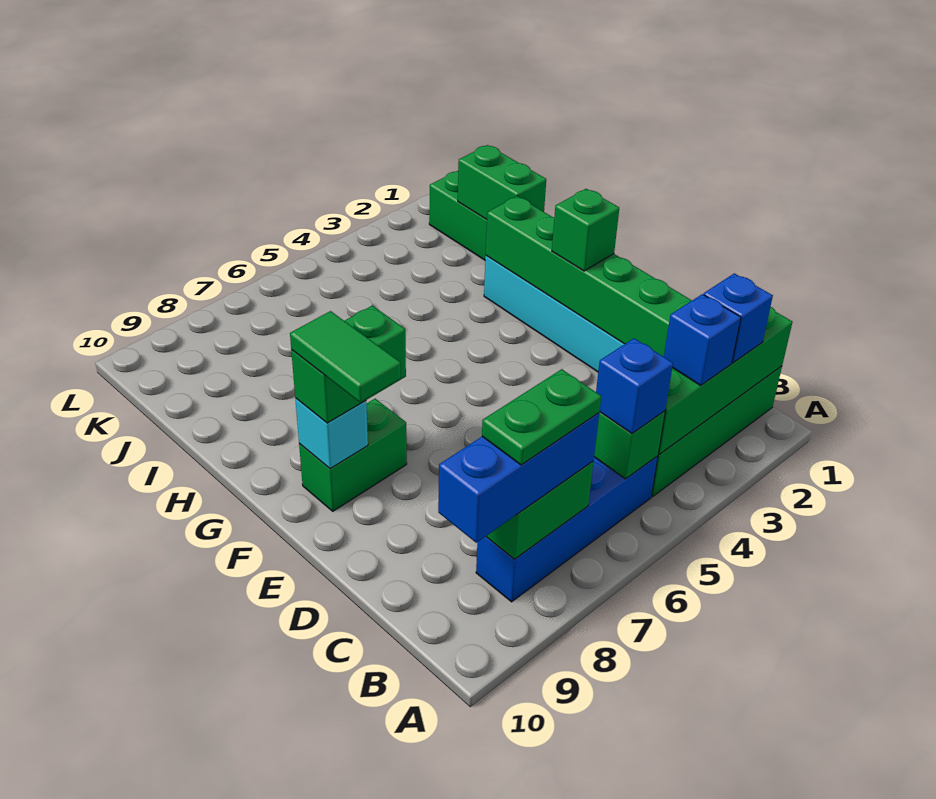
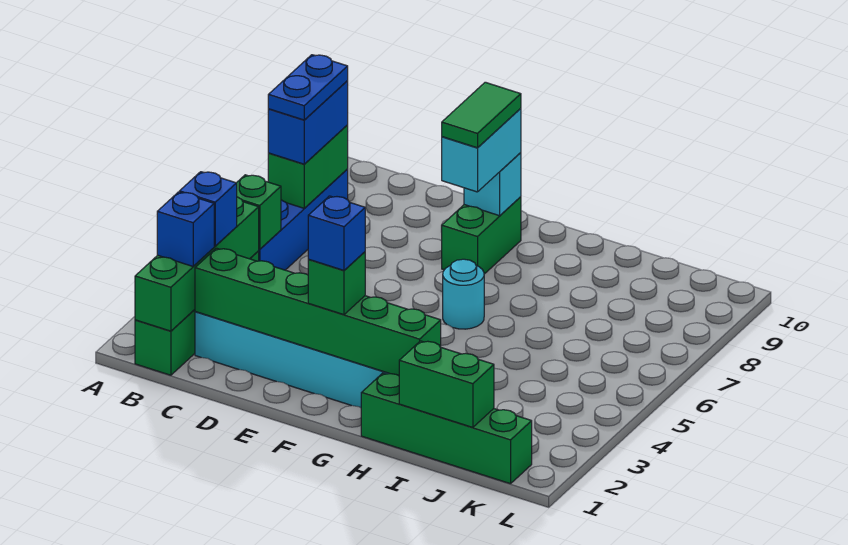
blue 1x1 brick [596,338,673,434] -> blue 1x1 brick moved to [308,196,365,270]
blue 1x3 brick [438,413,599,543] -> blue 1x2 brick [268,81,348,164]
green 1x2 plate [482,369,601,465] -> blue 1x2 plate [268,55,348,120]
green 1x2 tile [290,311,401,402] -> green 1x2 tile turned to [442,82,521,148]
green 1x2 brick [291,306,406,423] -> cyan 1x2 brick [442,108,521,192]
none -> cyan 1x1 round brick [443,259,484,329]

